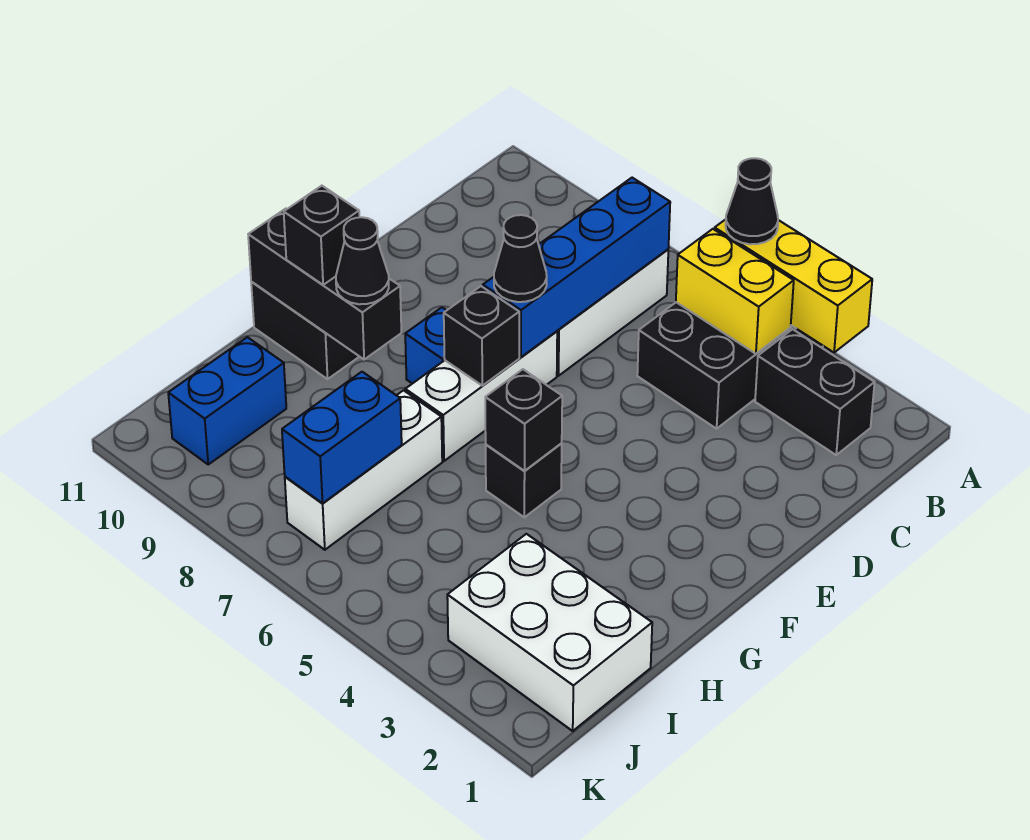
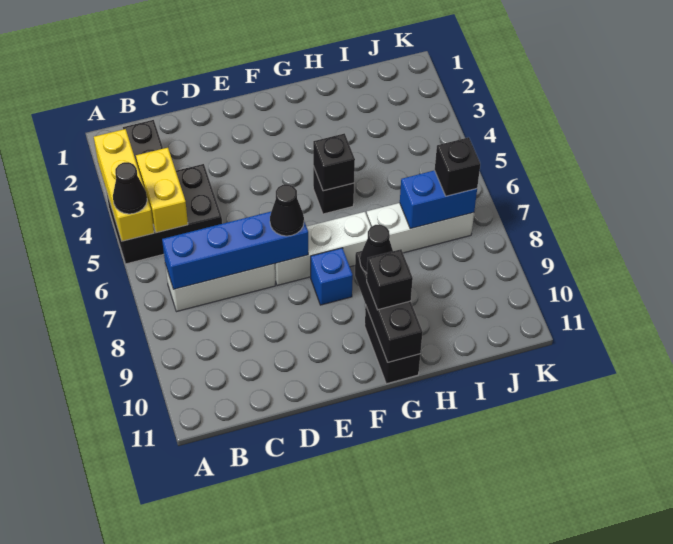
black 1x1 brick [444,286,519,386] -> black 1x1 brick moved to [435,137,480,196]
white 2x3 brick [447,534,652,731] -> none
blue 1x2 brick [168,337,286,464] -> none

